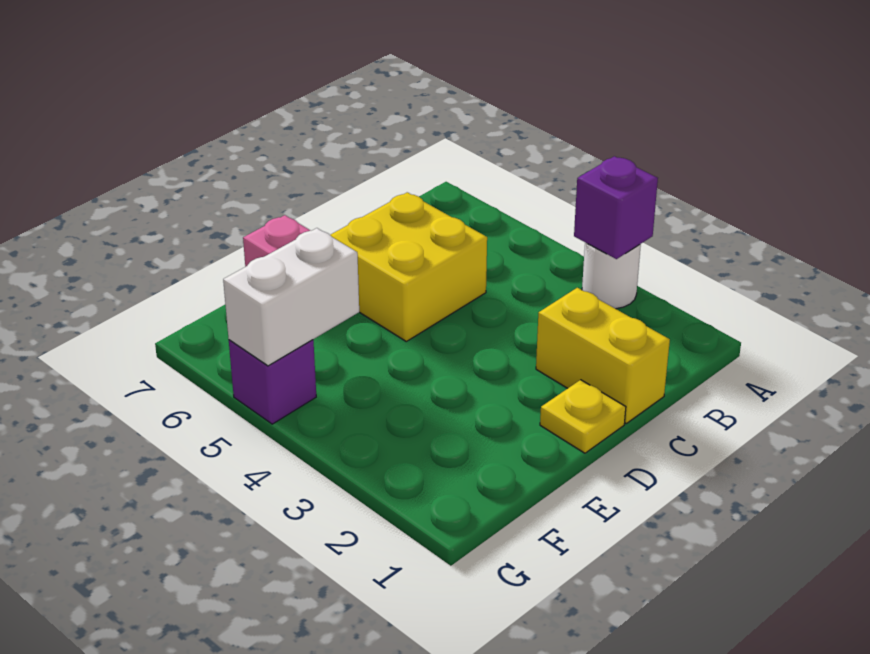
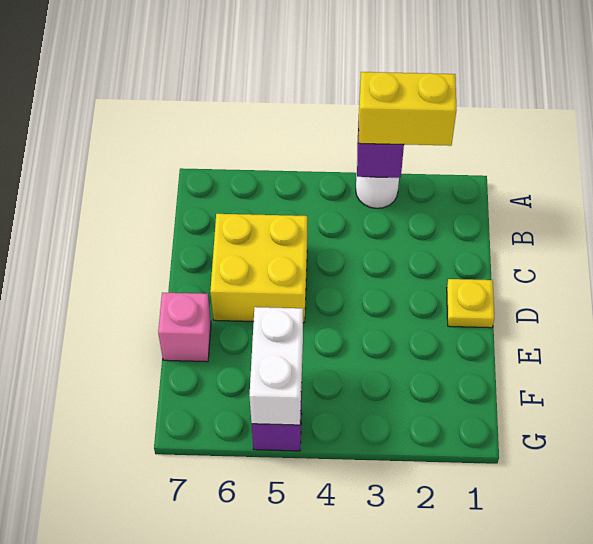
yellow 1x2 brick [536,288,670,423] -> yellow 1x2 brick moved to [359,72,456,146]

